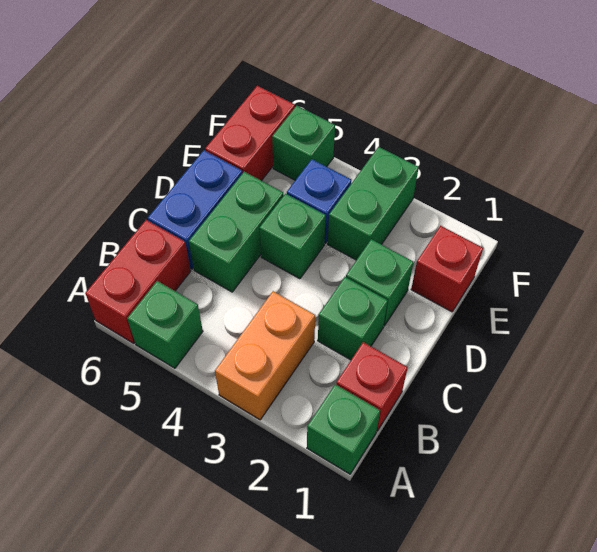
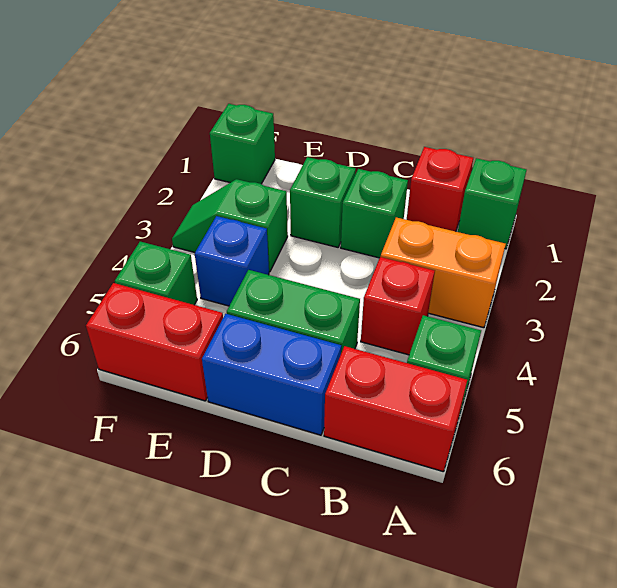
green 1x1 brick [259,194,326,279] -> green 1x1 brick moved to [210,104,275,184]
red 1x1 brick [411,226,483,312] -> red 1x1 brick moved to [361,257,435,355]
green 1x2 brick [328,147,419,260] -> green 1x2 slope [172,179,288,272]

